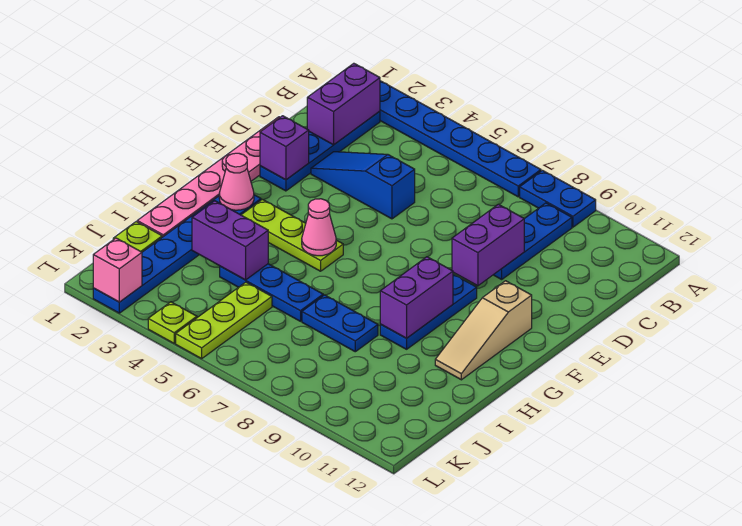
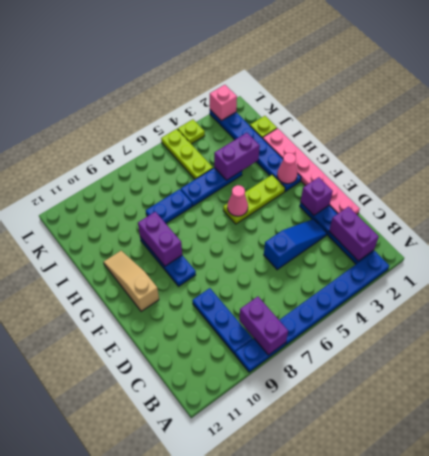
purple 1x2 brick [452,204,524,286] -> purple 1x2 brick moved to [239,297,288,355]

